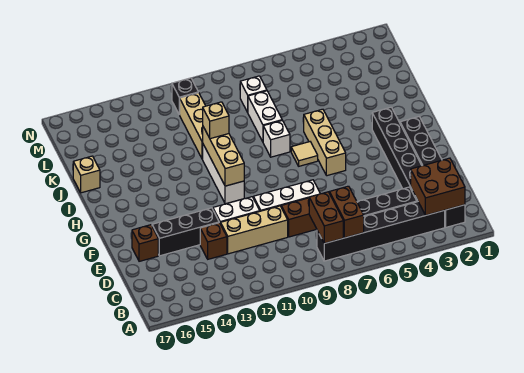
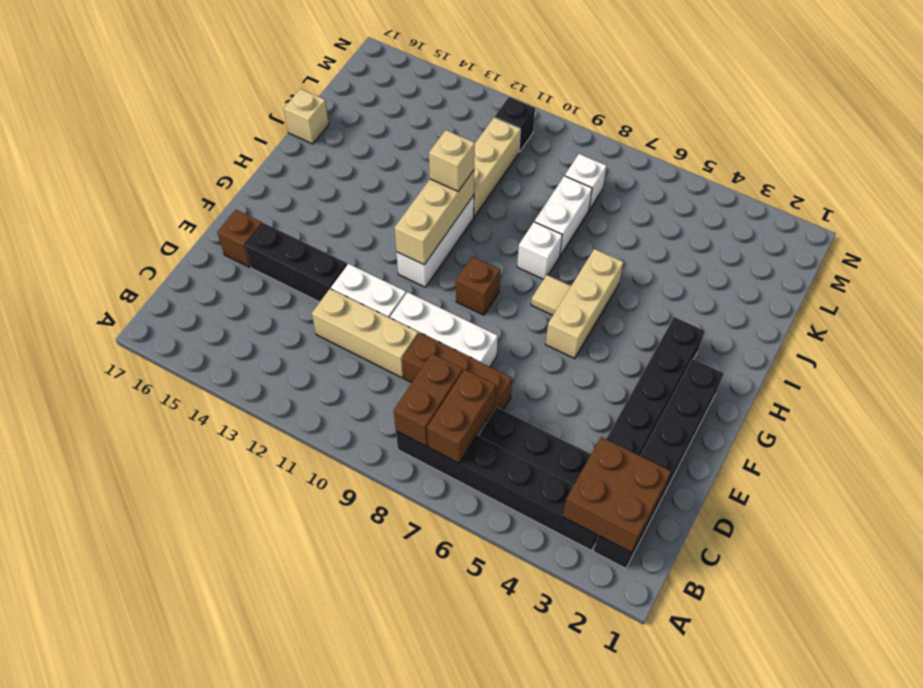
brown 1x1 brick [200,223,227,259] -> brown 1x1 brick moved to [456,256,500,315]

